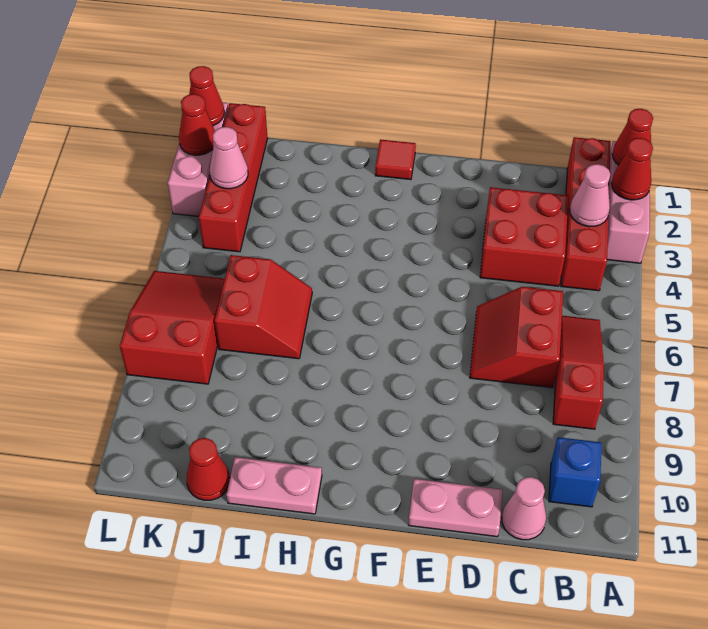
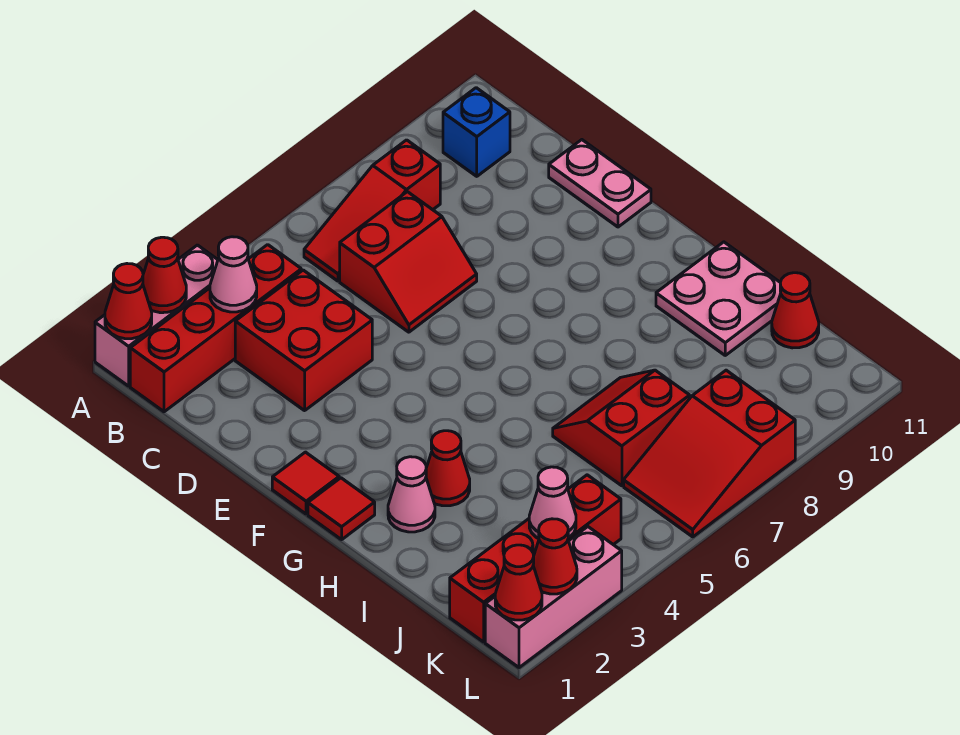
pink 1x1 cone [502,477,546,540] -> pink 1x1 cone moved to [388,457,435,532]
none -> red 1x1 tile [272,452,339,514]
none -> red 1x1 cone [426,431,470,506]
pink 1x2 plate [226,457,322,514] -> pink 2x2 plate [656,242,781,355]

